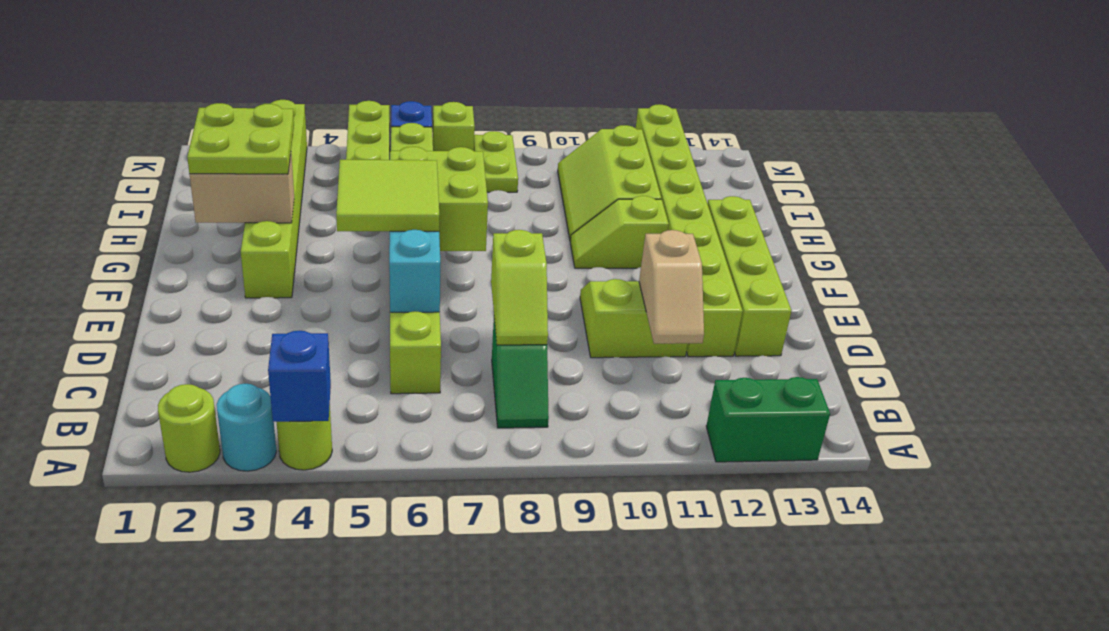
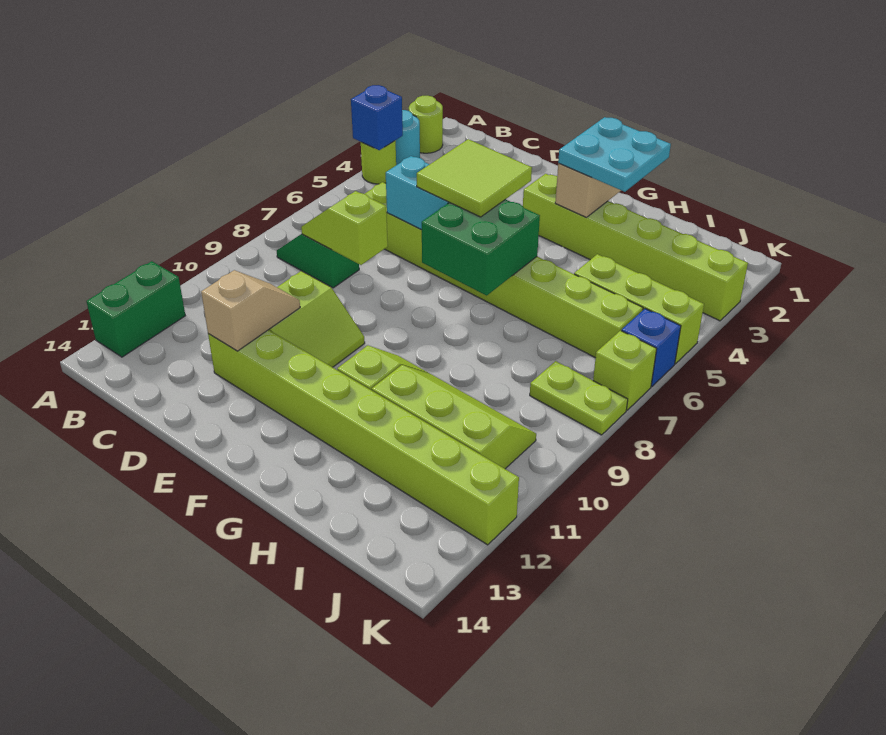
tan 1x2 slope [639,230,704,344] -> tan 1x2 slope turned to [201,270,300,351]
lime 1x4 brick [708,196,791,356] -> none
lime 2x2 brick [390,147,488,251] -> green 2x2 brick [422,199,540,295]
lime 2x2 plate [187,103,294,174] -> cyan 2x2 plate [558,117,671,192]

